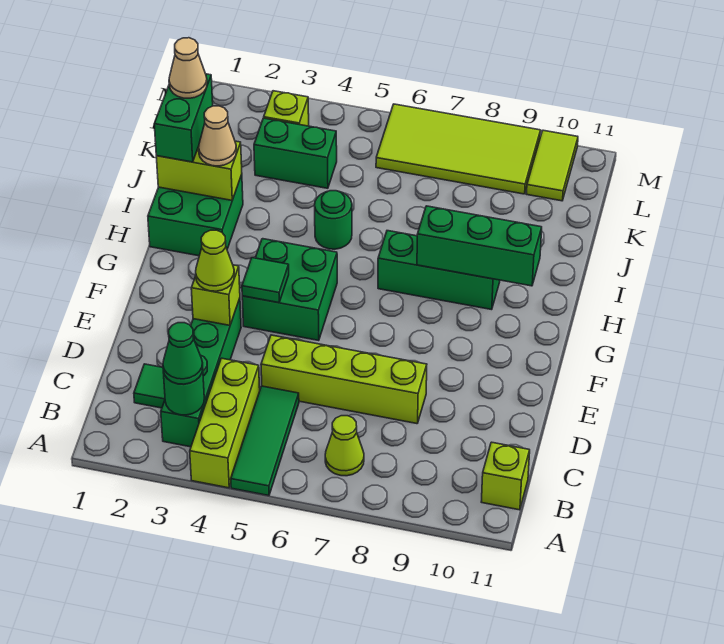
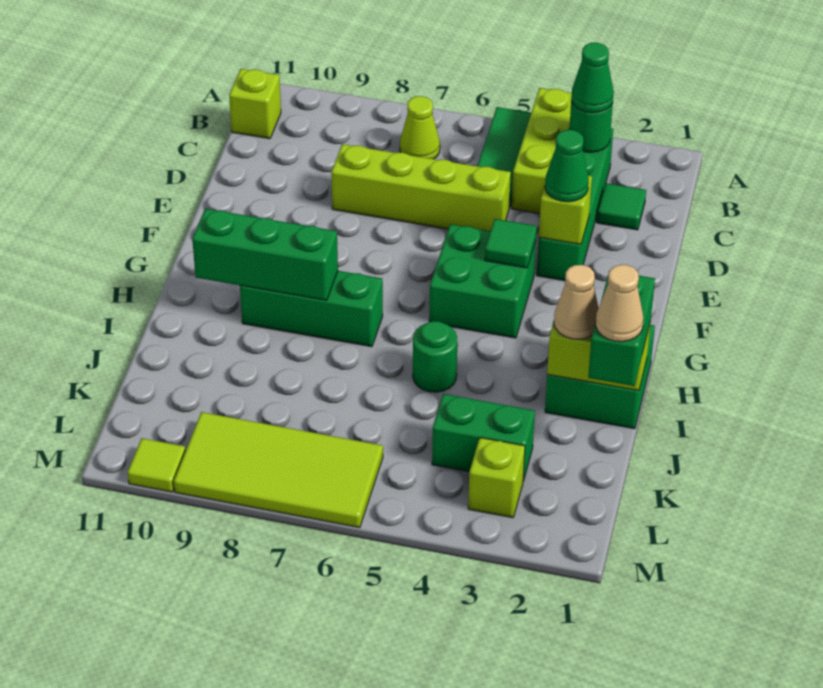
lime 1x1 cone [196,230,234,291] -> green 1x1 cone [545,130,589,202]
lime 1x2 tile [527,130,578,201] -> lime 1x1 tile [128,438,186,492]

